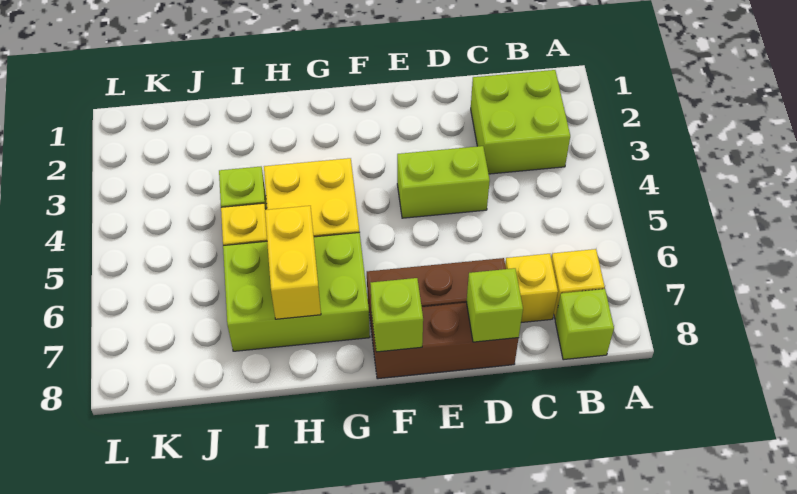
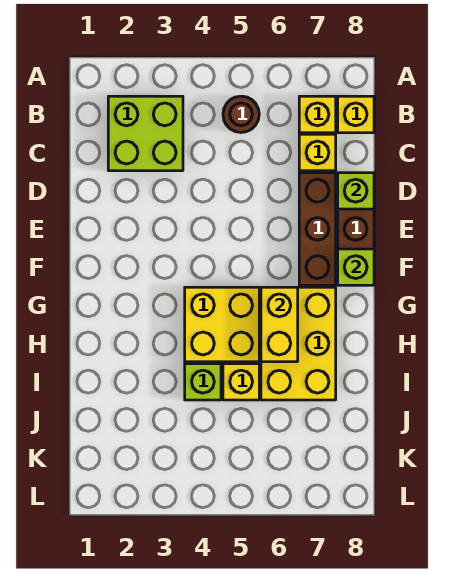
none -> brown 1x1 round brick [223,96,259,133]
lime 1x1 brick [555,289,614,360] -> yellow 1x1 brick [338,96,374,133]
lime 1x2 brick [397,146,490,218] -> none
lime 2x3 brick [223,232,370,351] -> yellow 2x3 brick [261,287,336,400]
yellow 1x2 brick [265,206,321,319] -> yellow 1x2 brick turned to [261,287,298,362]

